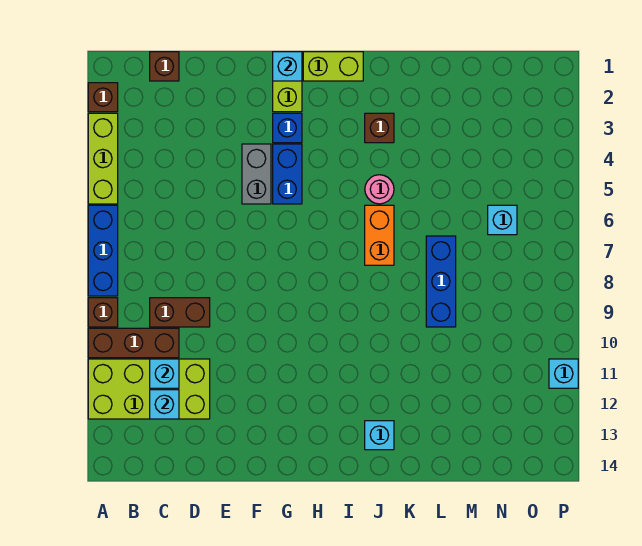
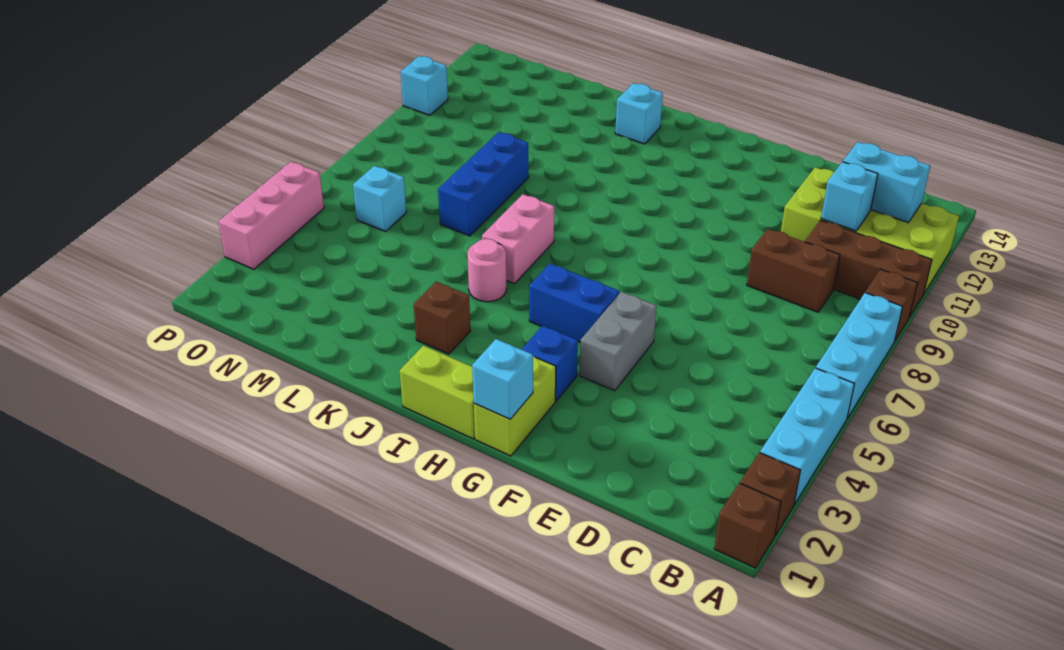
lime 1x3 brick [88,113,118,204] -> cyan 1x3 brick [760,368,854,505]
blue 1x3 brick [88,205,118,296] -> cyan 1x3 brick [816,293,903,418]
brown 1x1 brick [150,52,179,81] -> brown 1x1 brick moved to [714,483,781,568]
cyan 1x1 brick [150,390,179,419] -> cyan 1x2 brick [843,142,930,223]
blue 1x2 brick [273,144,302,204] -> blue 1x2 brick turned to [529,263,620,343]
orange 1x2 brick [365,205,394,265] -> pink 1x2 brick [482,194,554,284]
none -> pink 1x3 brick [218,162,324,269]

